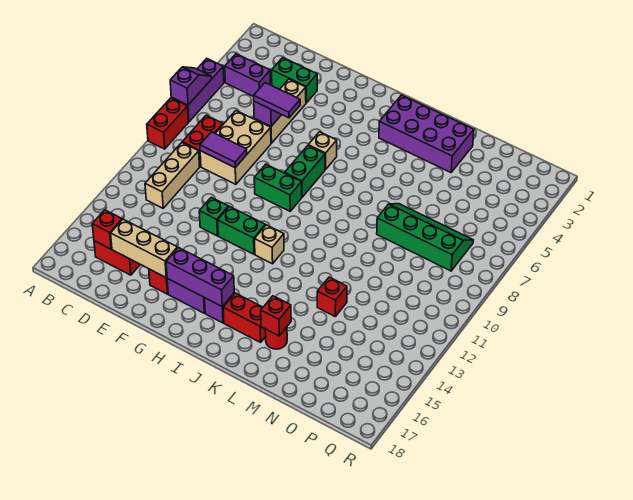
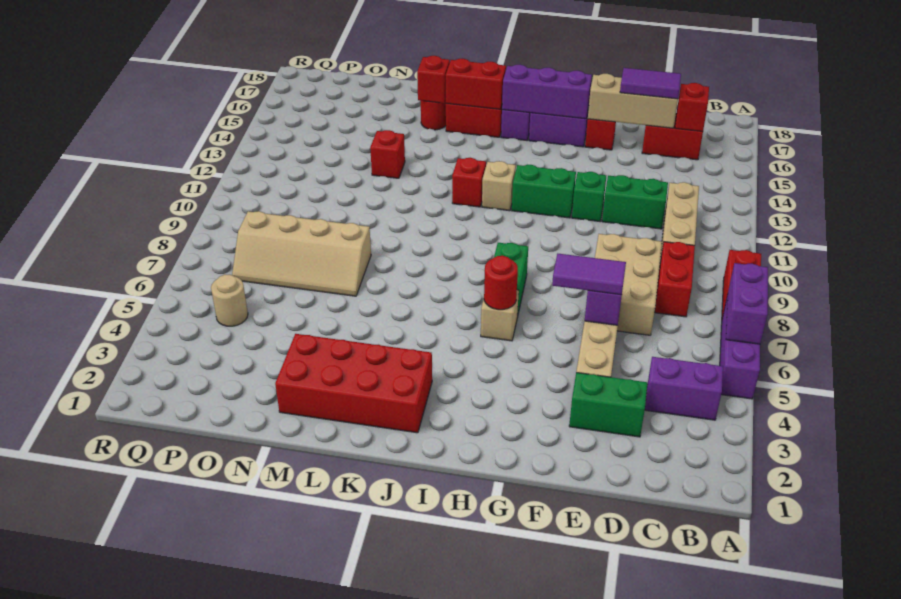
purple 1x2 slope [170,67,211,105] -> purple 1x2 brick [726,263,768,344]
purple 1x2 tile [200,132,247,168] -> purple 1x2 tile moved to [620,68,681,99]
green 1x2 brick [254,164,302,211] -> green 1x2 brick moved to [602,175,668,229]
none -> red 1x1 round brick [484,256,518,310]
purple 2x4 brick [379,95,474,172] -> red 2x4 brick [275,334,432,433]
none -> red 1x1 brick [452,158,486,207]
none -> red 1x2 brick [446,59,506,109]
green 2x4 slope [377,204,473,271] -> tan 2x4 slope [232,211,371,296]
none -> tan 1x1 round brick [211,274,248,326]

